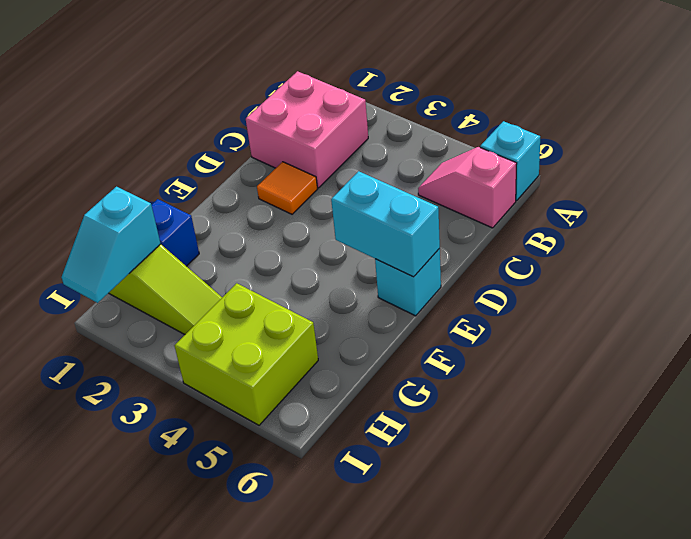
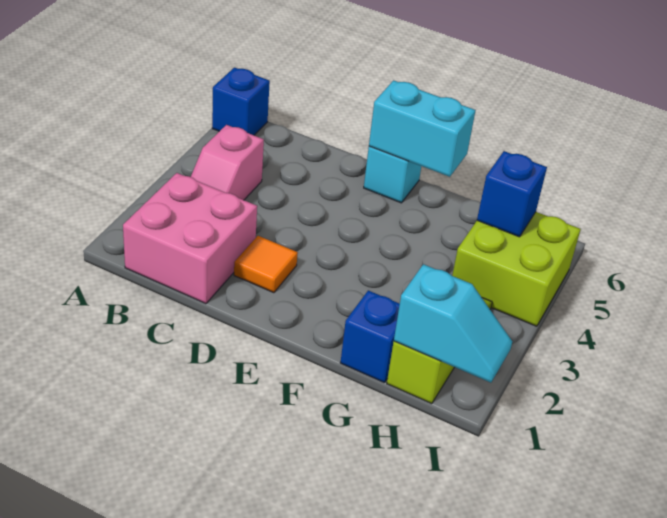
cyan 1x1 brick [480,121,540,200] -> blue 1x1 brick [212,68,270,135]
pink 1x2 slope [418,147,517,228] -> pink 1x2 slope moved to [191,125,264,200]
cyan 1x2 brick [331,171,440,277] -> cyan 1x2 brick turned to [369,80,476,177]
none -> blue 1x1 brick [477,151,547,237]

